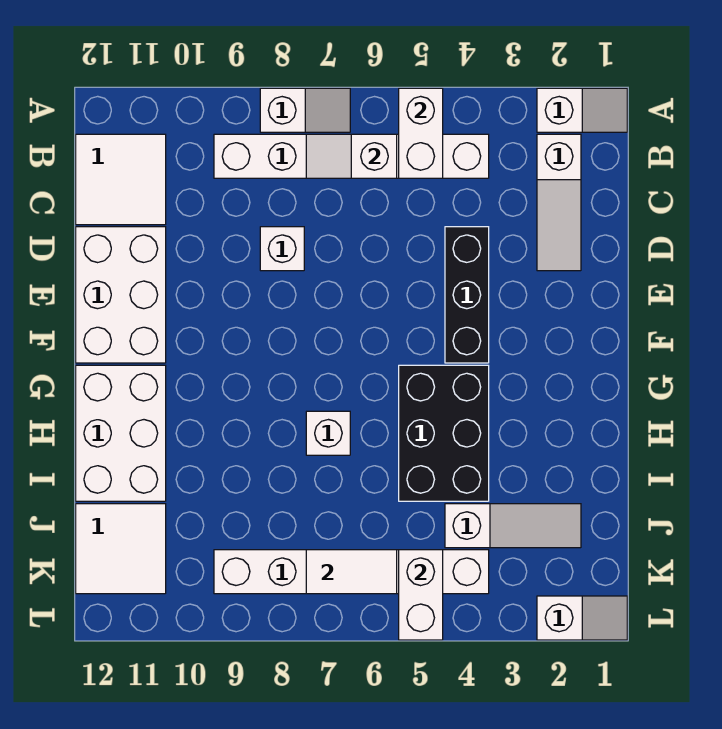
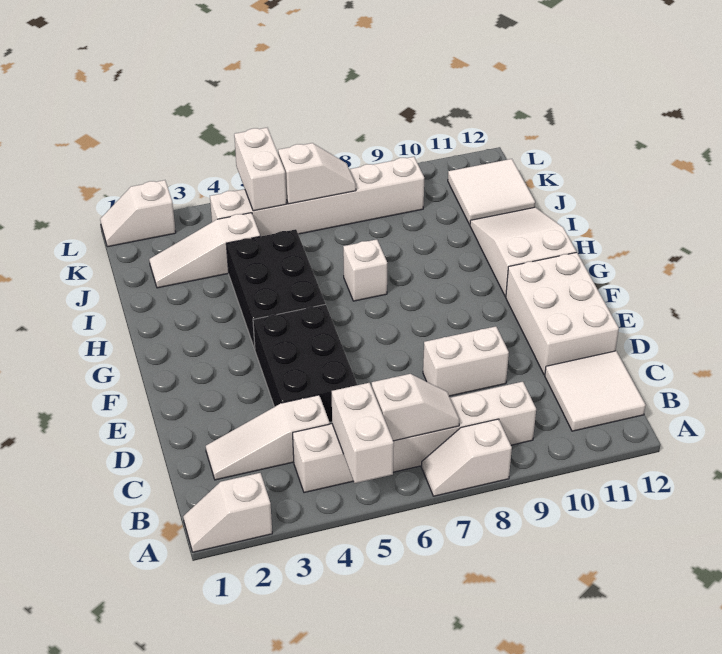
white 1x3 slope [537,134,581,271] -> white 1x3 slope turned to [206,395,330,480]
black 1x3 brick [445,227,489,363] -> black 2x3 brick [253,304,357,422]
white 1x1 brick [260,227,304,271] -> white 1x2 brick [423,326,509,396]
white 2x3 brick [76,365,166,501] -> white 2x3 slope [470,207,576,297]
white 1x2 tile [306,550,397,594] -> white 1x2 slope [278,143,356,204]

